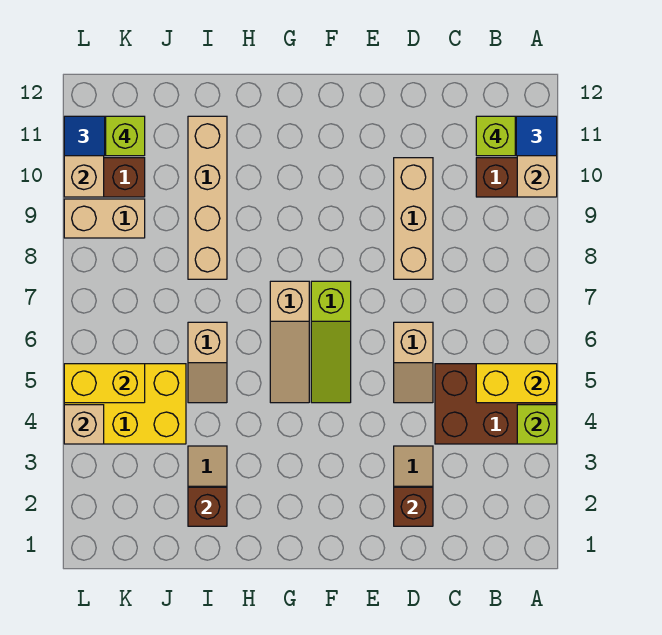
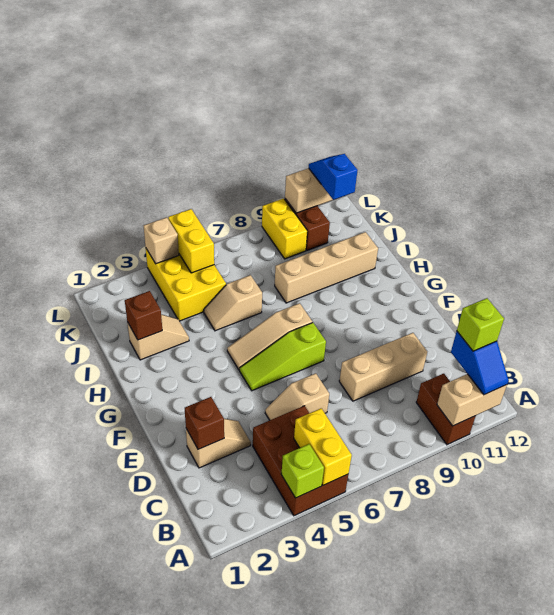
tan 1x2 brick [64,199,145,238] -> yellow 1x2 brick [262,198,307,259]
lime 1x1 brick [106,116,145,156] -> none

